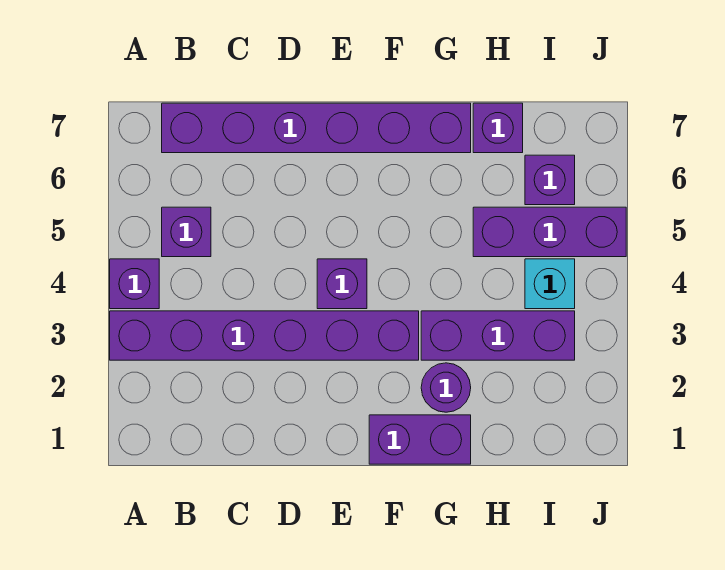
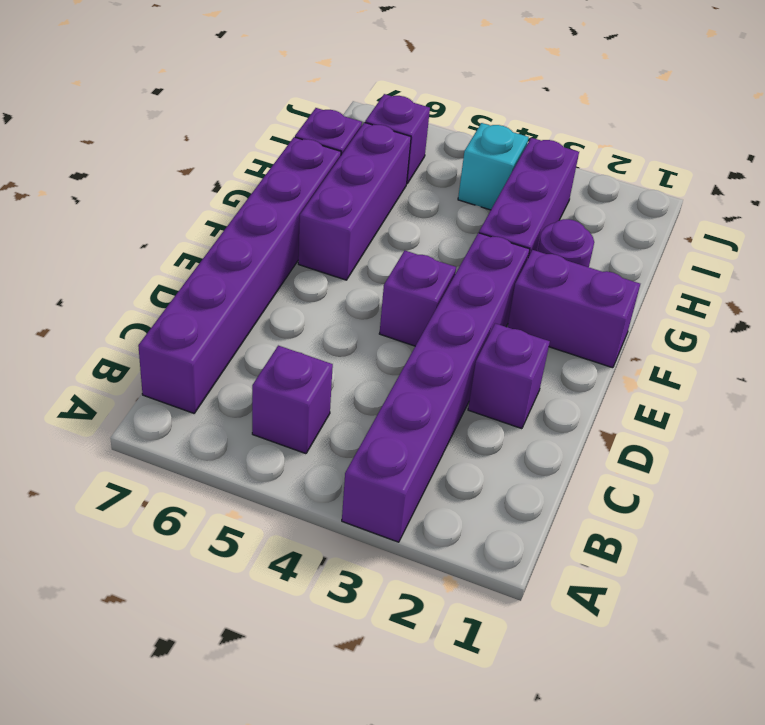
purple 1x1 brick [110,259,159,309] -> purple 1x1 brick moved to [468,323,550,429]
purple 1x2 brick [369,415,471,464] -> purple 1x2 brick turned to [507,250,640,368]
purple 1x3 brick [473,207,626,257] -> purple 1x3 brick moved to [298,123,411,280]

